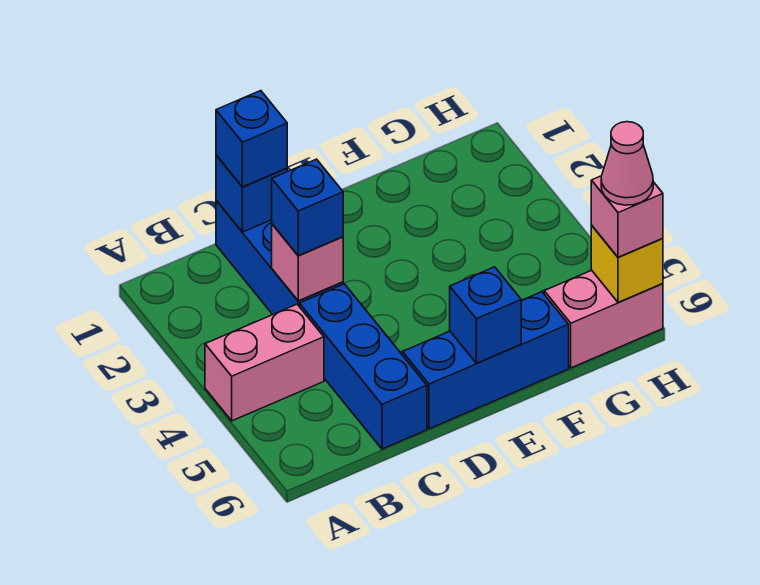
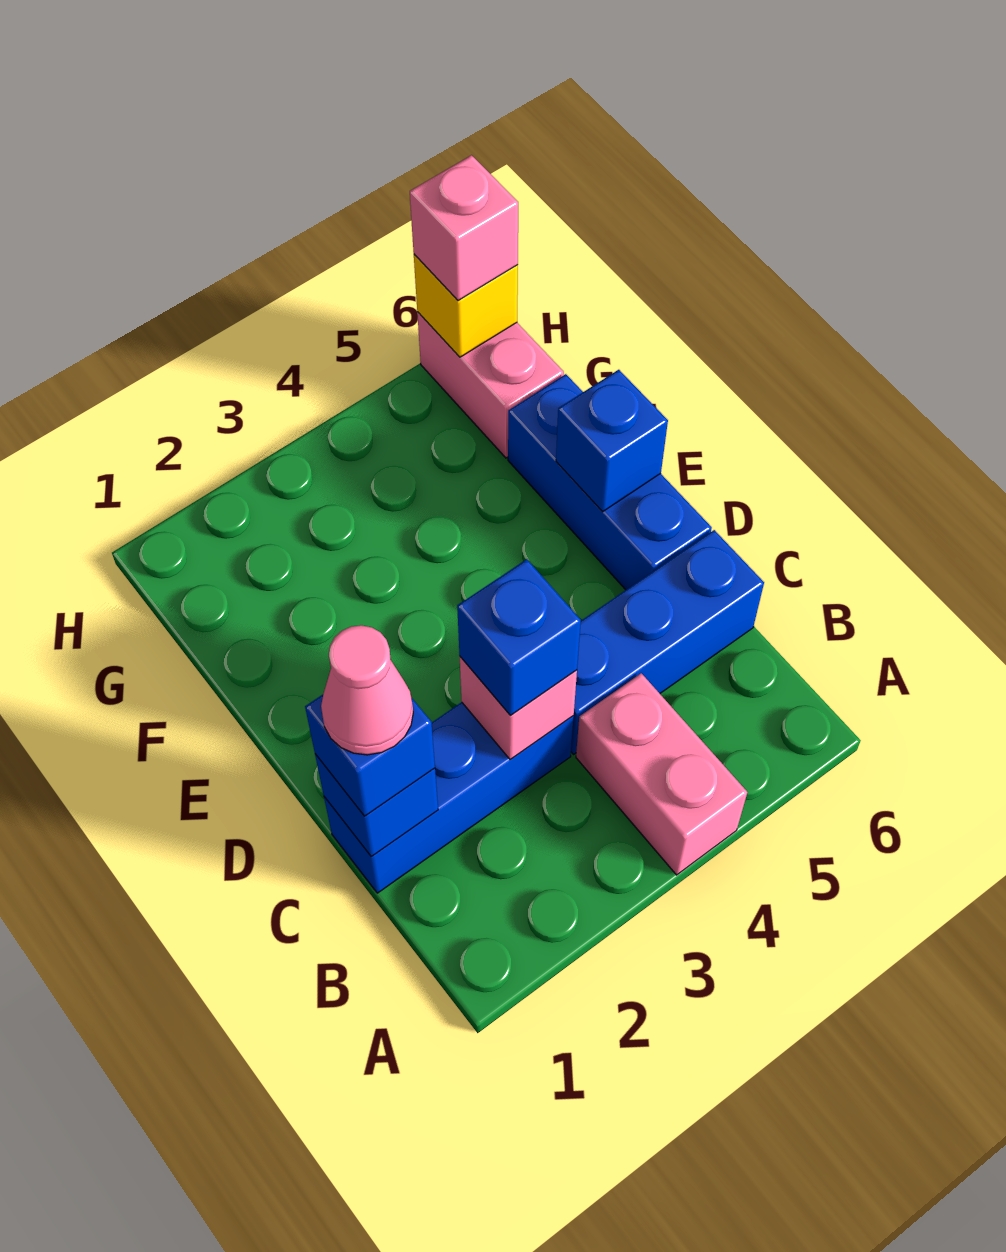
pink 1x1 cone [601,122,653,205] -> pink 1x1 cone moved to [321,625,413,755]

